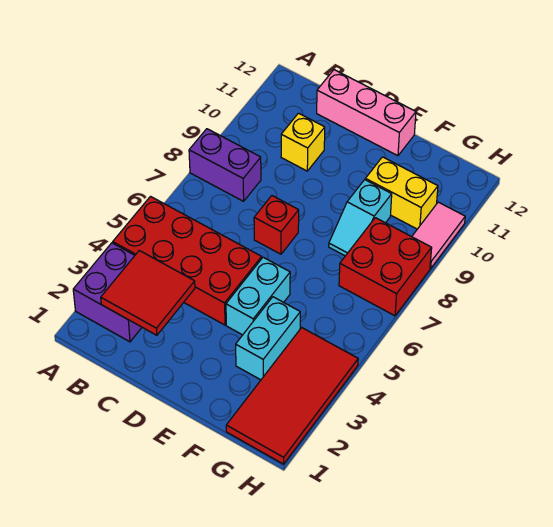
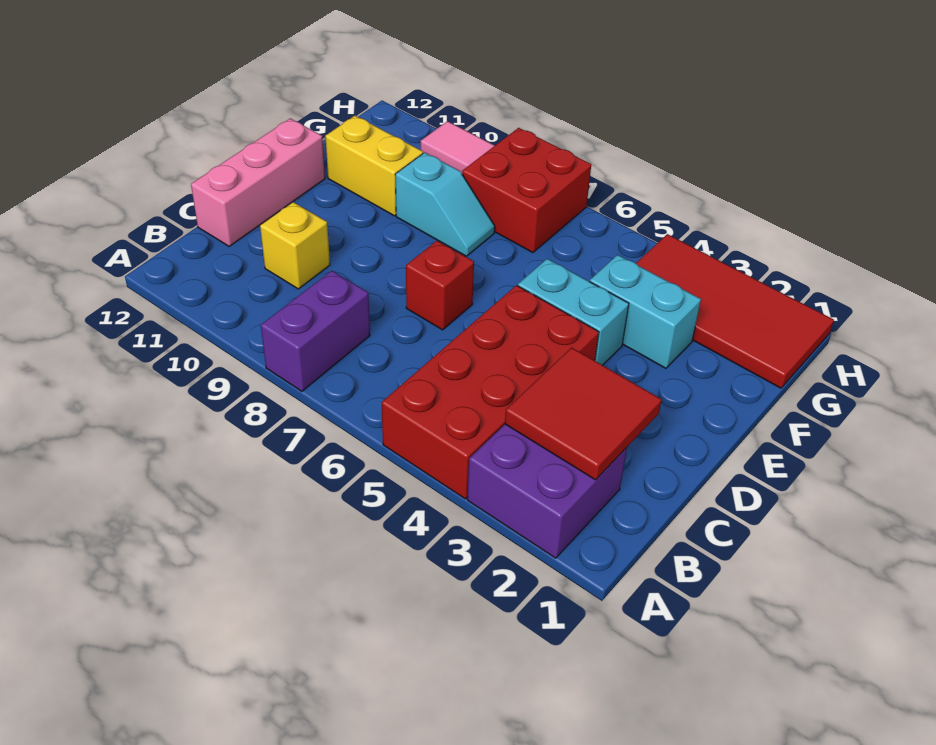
yellow 1x2 brick [365,157,438,229] -> yellow 1x2 brick turned to [325,116,423,216]

